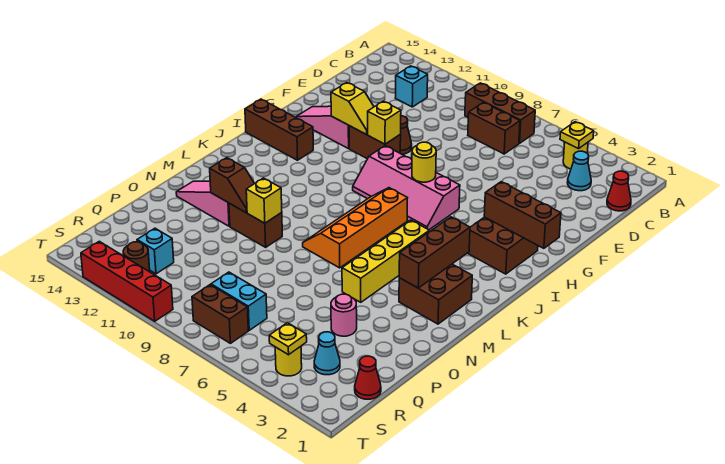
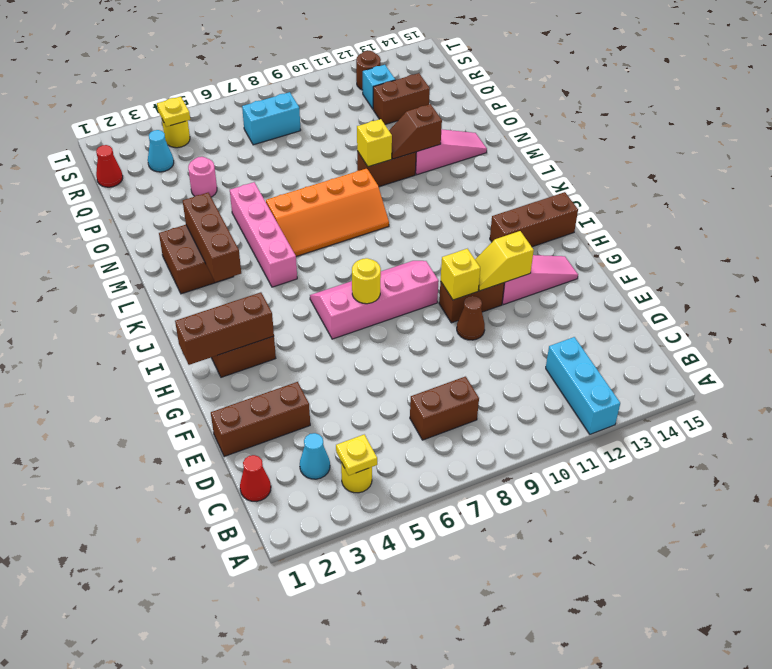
brown 1x3 brick [465,83,535,143] -> brown 1x3 brick moved to [211,382,310,457]
cyan 1x1 brick [396,66,428,107] -> cyan 1x3 brick [546,337,620,434]
orange 2x4 slope [303,188,407,268] -> orange 2x4 slope turned to [266,168,389,256]
yellow 1x4 brick [342,220,429,302] -> pink 1x4 brick [230,182,297,287]
brown 1x2 brick [192,285,248,343] -> brown 1x2 brick moved to [373,73,430,124]
red 1x4 brick [81,241,173,321] -> none

